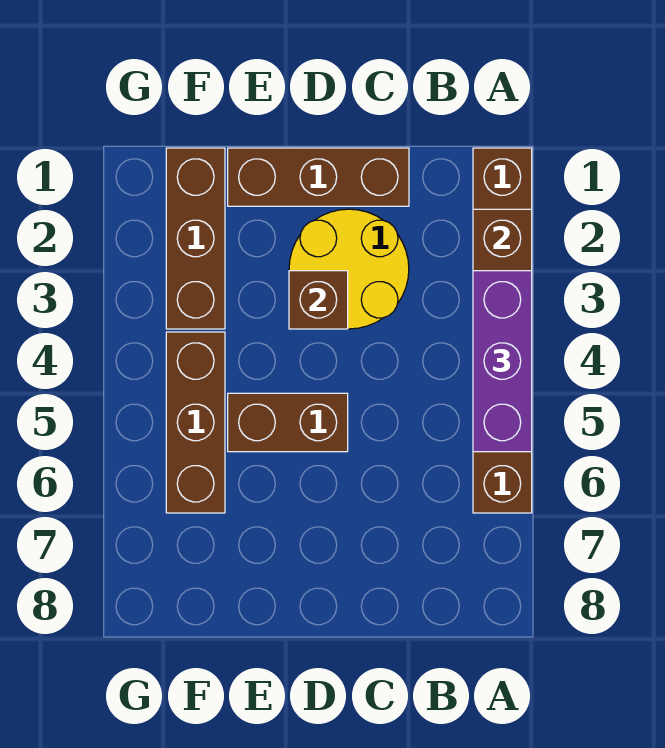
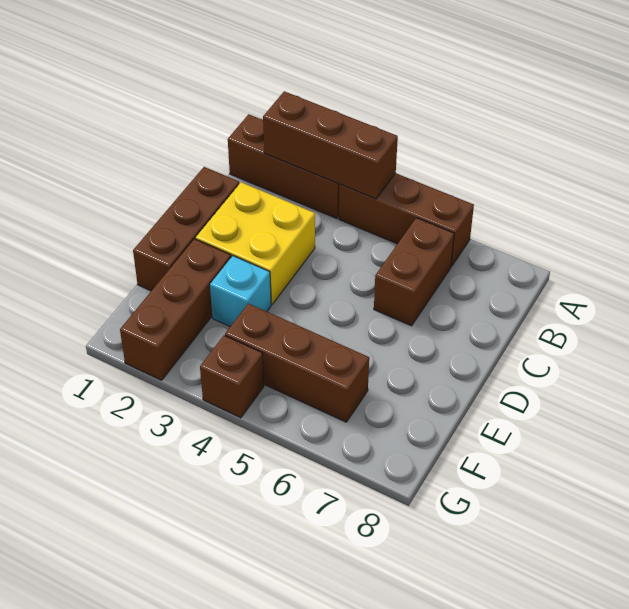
purple 1x3 brick [473,271,532,452] -> none
yellow 2x2 round brick [289,209,409,329] -> yellow 2x2 brick [196,182,315,304]
brown 1x1 brick [289,271,348,329] -> brown 1x1 brick moved to [200,335,264,418]
brown 1x2 brick [228,393,348,452] -> brown 1x2 brick moved to [374,218,454,326]
none -> cyan 1x1 brick [210,256,271,326]
brown 1x3 brick [166,148,225,329] -> brown 1x3 brick turned to [120,239,231,380]

